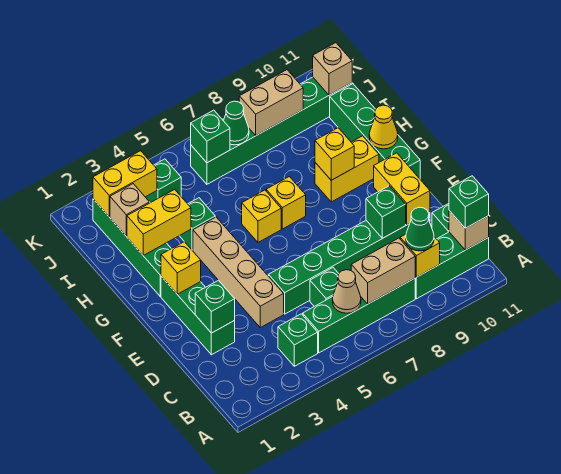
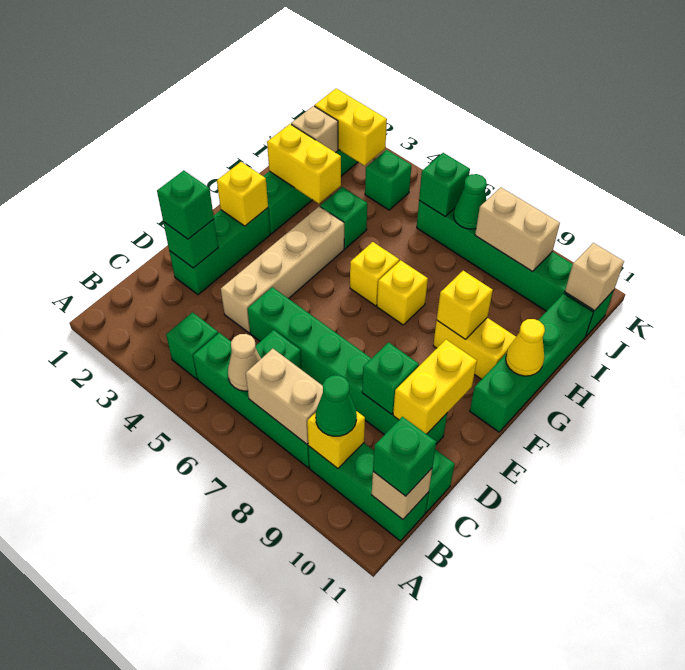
none -> green 1x1 brick [157,170,214,239]

